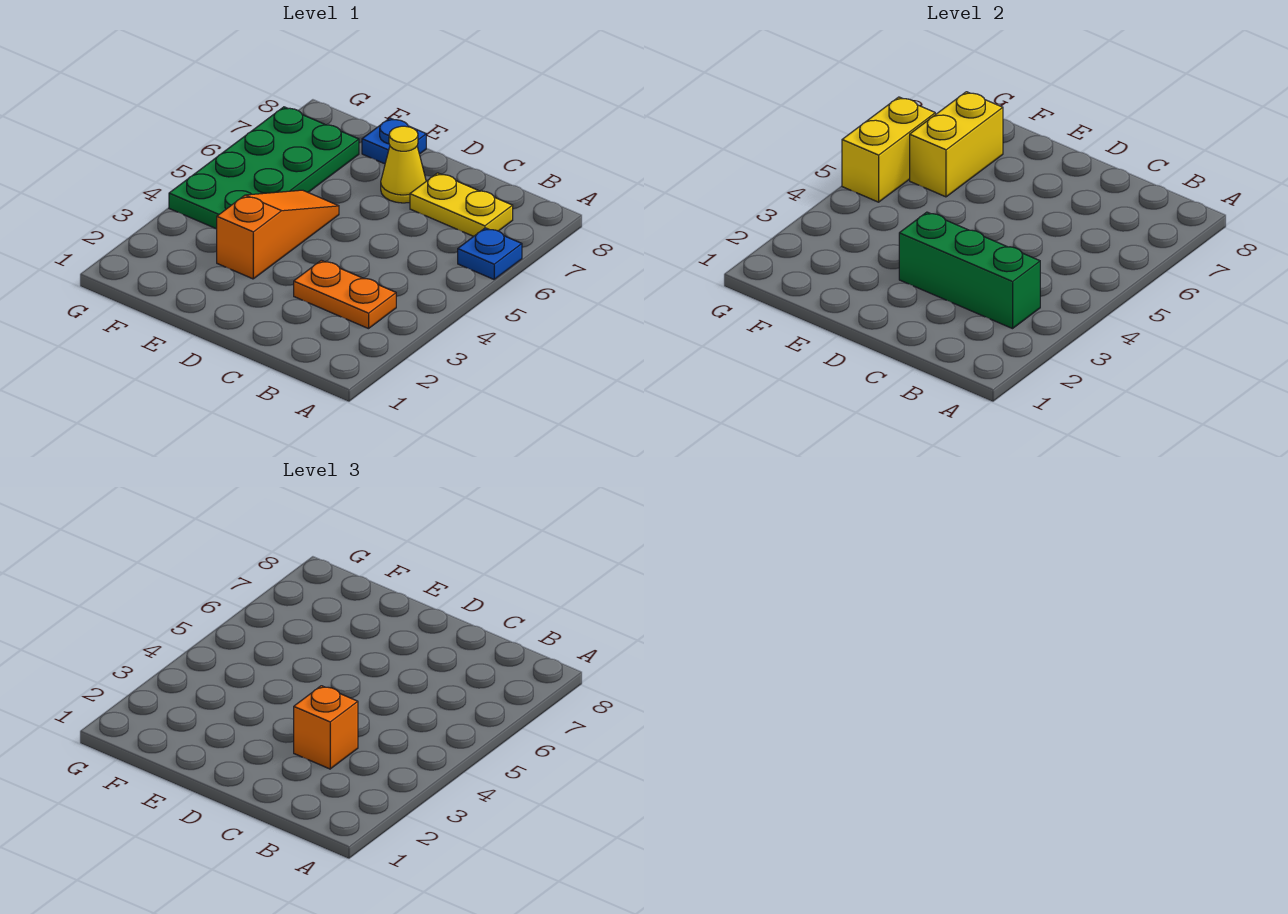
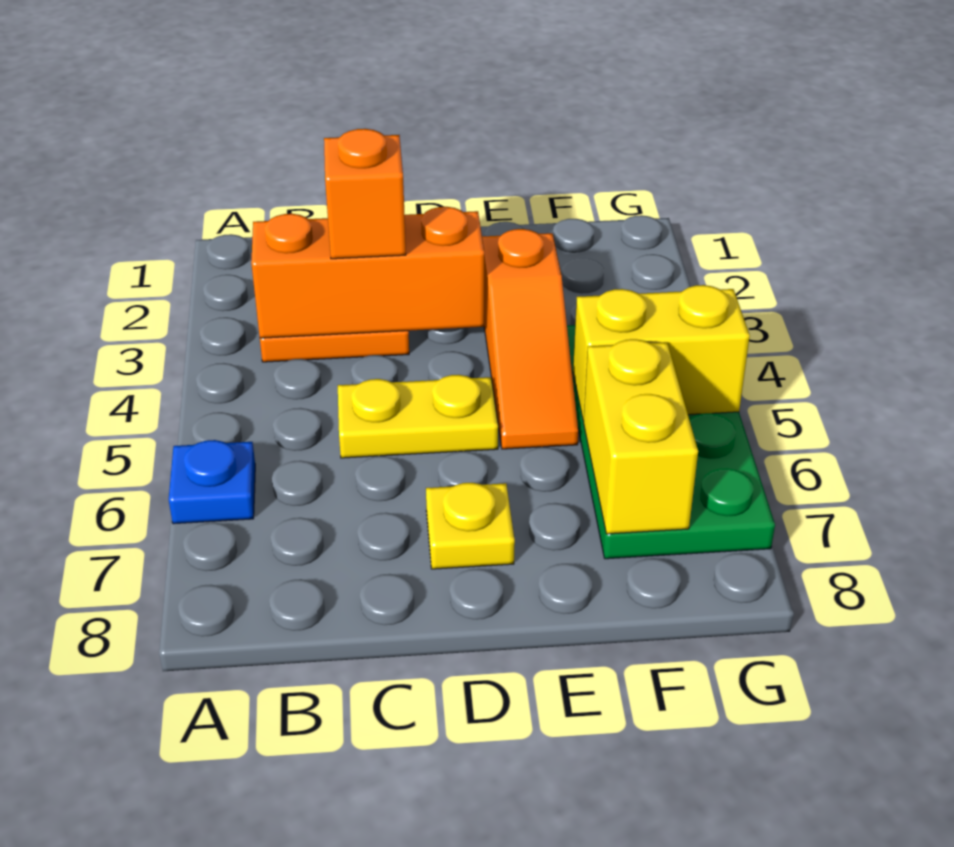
green 1x3 brick [899,212,1040,329] -> orange 1x3 brick [251,207,484,338]
yellow 1x2 plate [410,173,513,236] -> yellow 1x2 plate moved to [338,375,498,458]
yellow 1x1 cone [381,126,426,203] -> yellow 1x1 plate [426,483,515,569]
blue 1x1 plate [362,118,426,164] -> none
yellow 1x2 brick [842,97,935,202] -> yellow 1x2 brick turned to [573,285,750,420]

